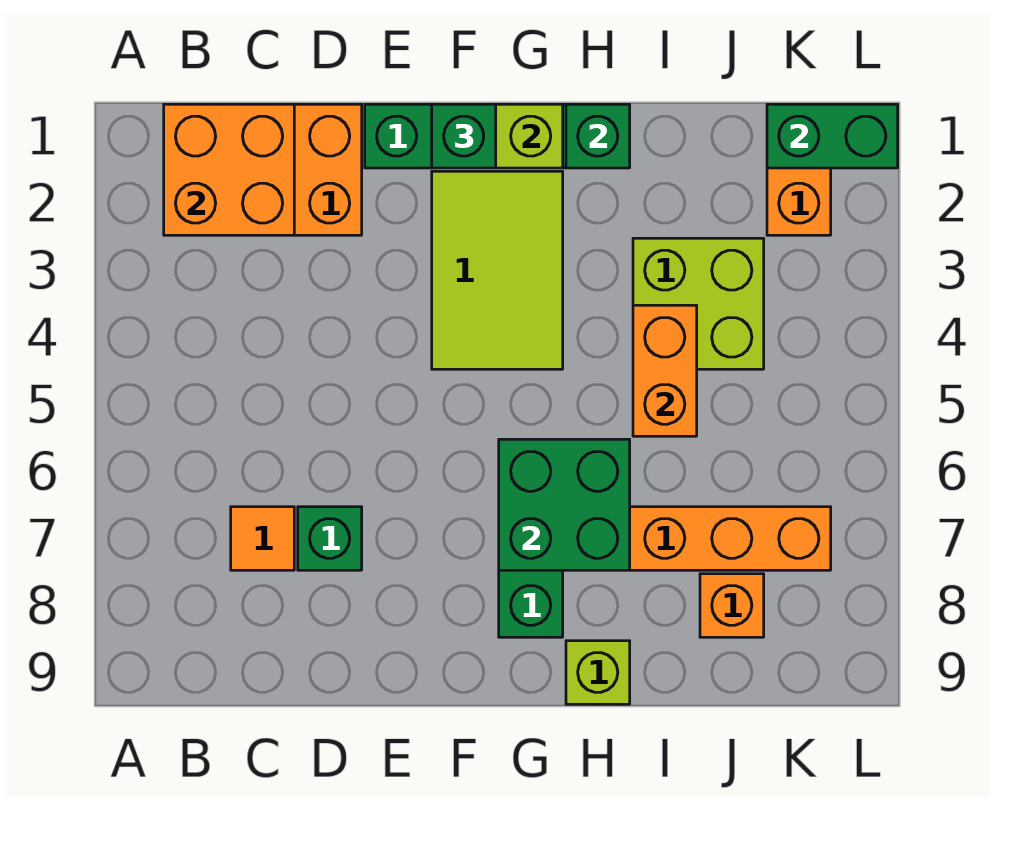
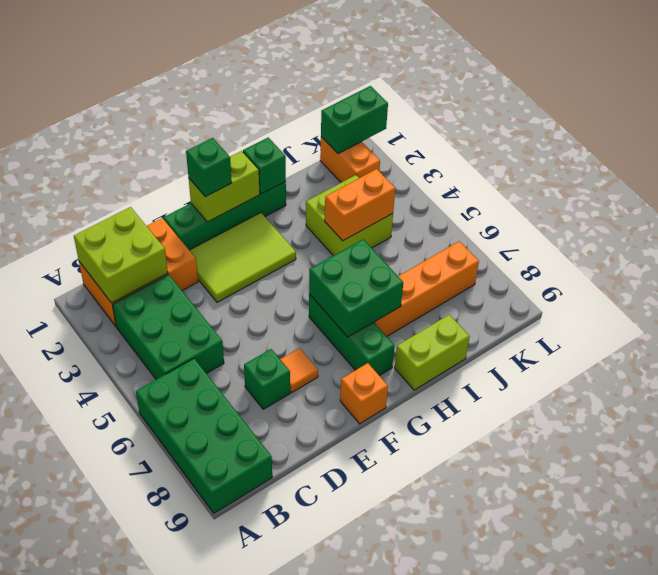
none -> green 2x4 brick [136,359,272,513]
orange 2x2 brick [164,104,294,235] -> lime 2x2 brick [74,207,168,303]
none -> green 2x3 brick [113,275,224,379]
orange 1x1 tile [231,507,294,570] -> orange 1x1 tile moved to [280,348,318,392]
lime 2x3 tile [432,171,563,369] -> lime 2x3 tile turned to [189,213,296,302]
lime 1x1 brick [566,641,630,704] -> lime 1x2 brick [395,315,470,390]
orange 1x2 brick [633,305,697,436] -> orange 1x2 brick turned to [325,169,395,241]
orange 1x1 brick [700,574,764,637] -> orange 1x1 brick moved to [340,363,388,424]

